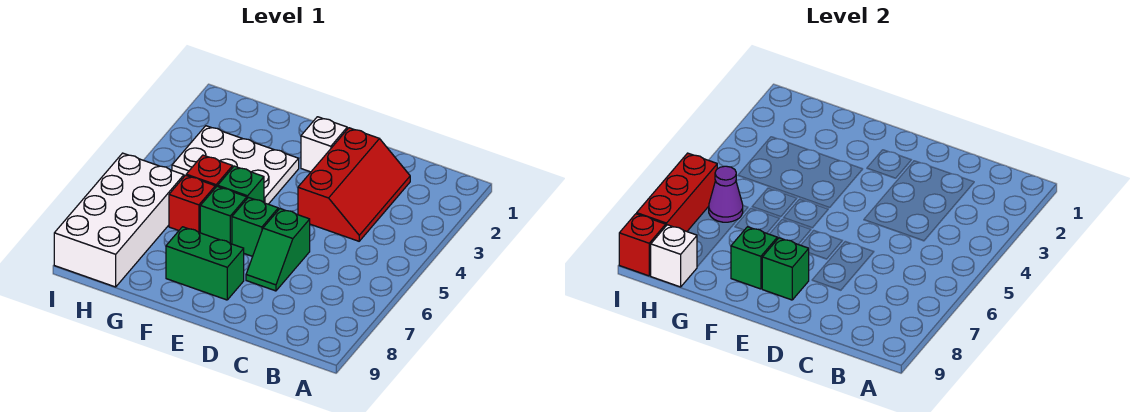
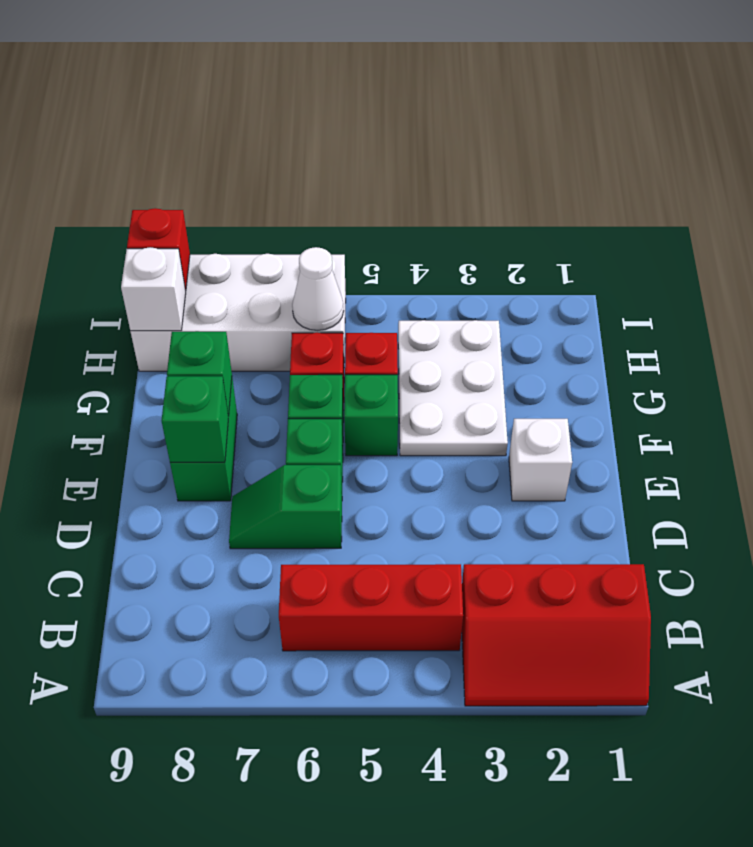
red 2x3 slope [298,128,410,241] -> red 2x3 slope moved to [462,564,651,706]
purple 1x1 cone [709,166,743,222] -> white 1x1 cone [292,247,344,330]
red 1x3 brick [637,153,717,231] -> red 1x3 brick moved to [279,564,463,651]

